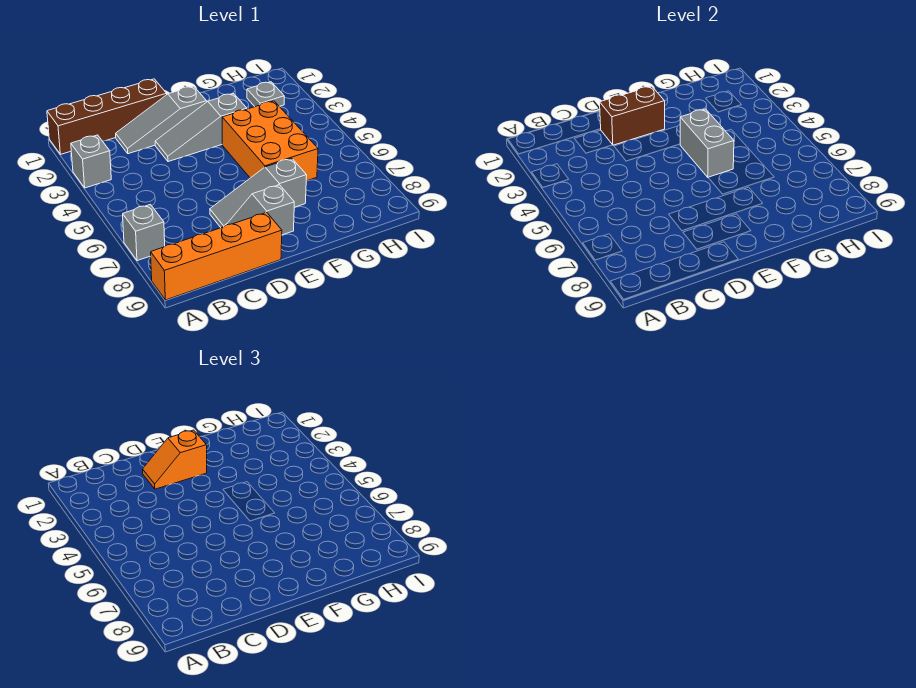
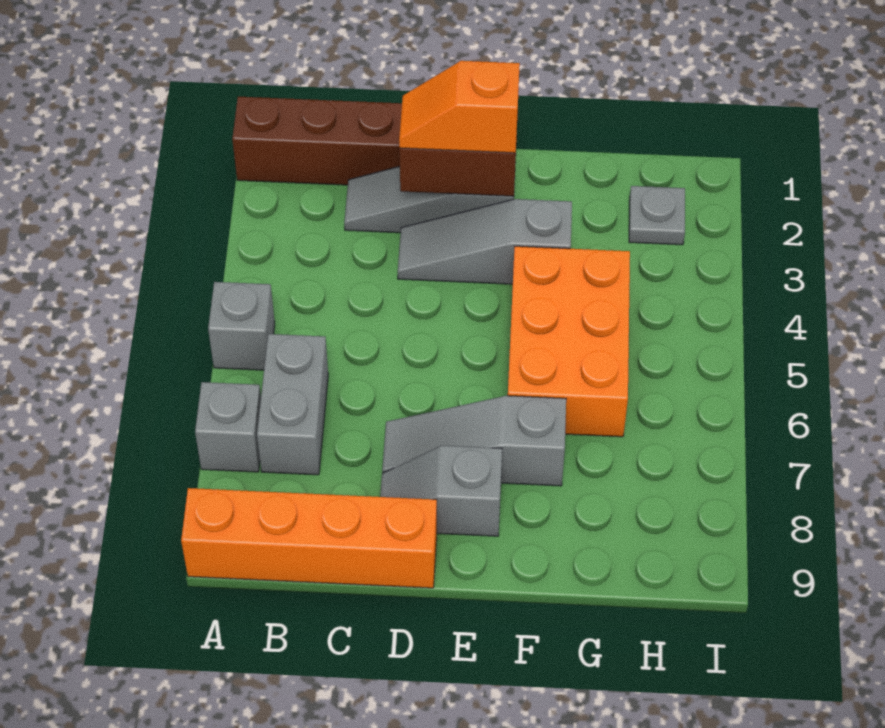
grey 1x1 brick [71,135,111,188] -> grey 1x1 brick moved to [208,282,275,370]
grey 1x2 brick [680,109,734,177] -> grey 1x2 brick moved to [257,334,328,475]

